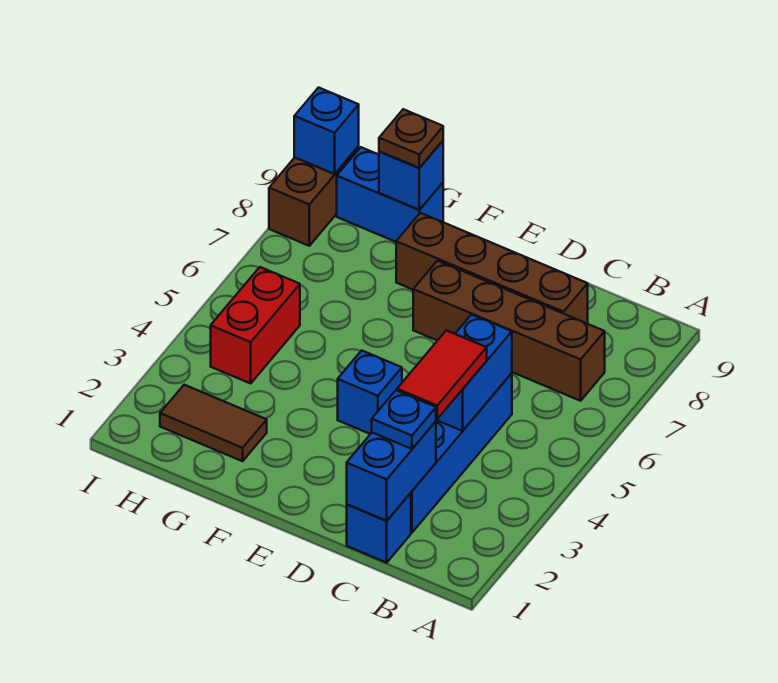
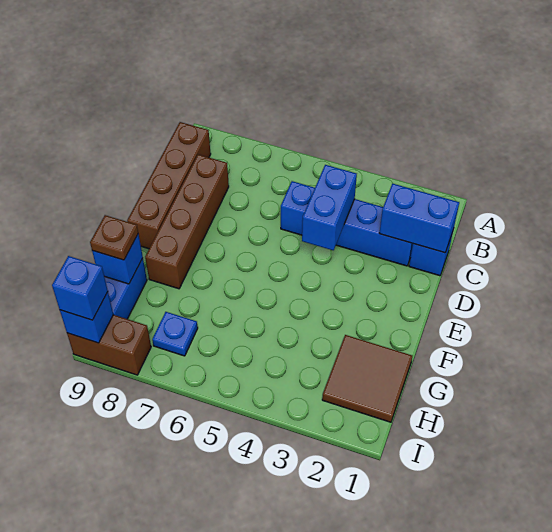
brown 1x4 brick [413,261,605,401] -> brown 1x4 brick moved to [127,122,211,249]
blue 1x1 plate [372,390,436,449] -> blue 1x1 plate moved to [152,312,198,356]
red 1x2 tile [397,330,487,419] -> none
blue 1x2 brick [436,314,512,431] -> blue 1x2 brick turned to [302,165,357,250]
blue 1x1 brick [338,351,402,434] -> blue 1x1 brick moved to [52,256,108,320]
brown 1x2 tile [160,385,267,461] -> brown 2x2 tile [322,335,412,422]
red 1x2 brick [211,267,300,383] -> none

